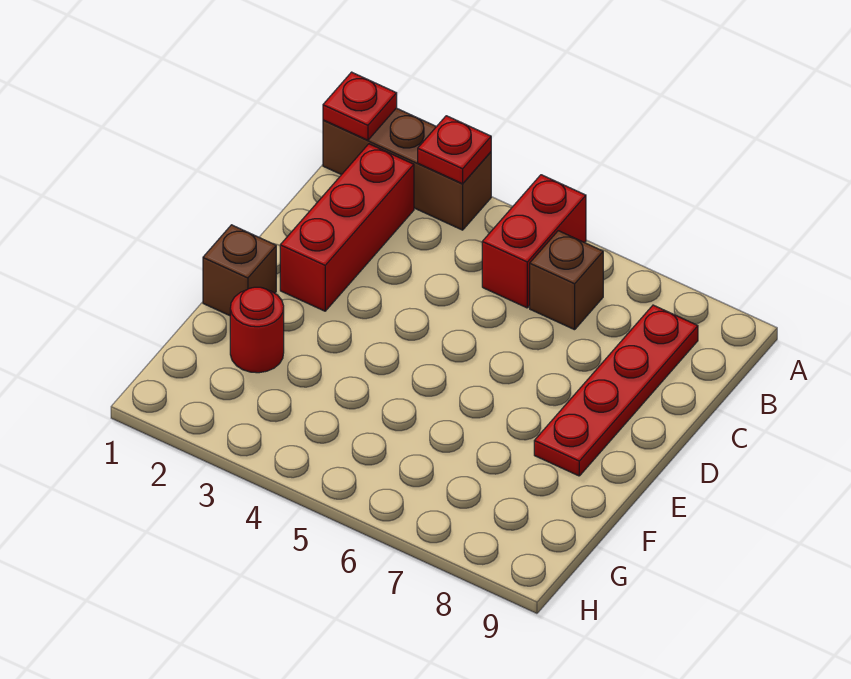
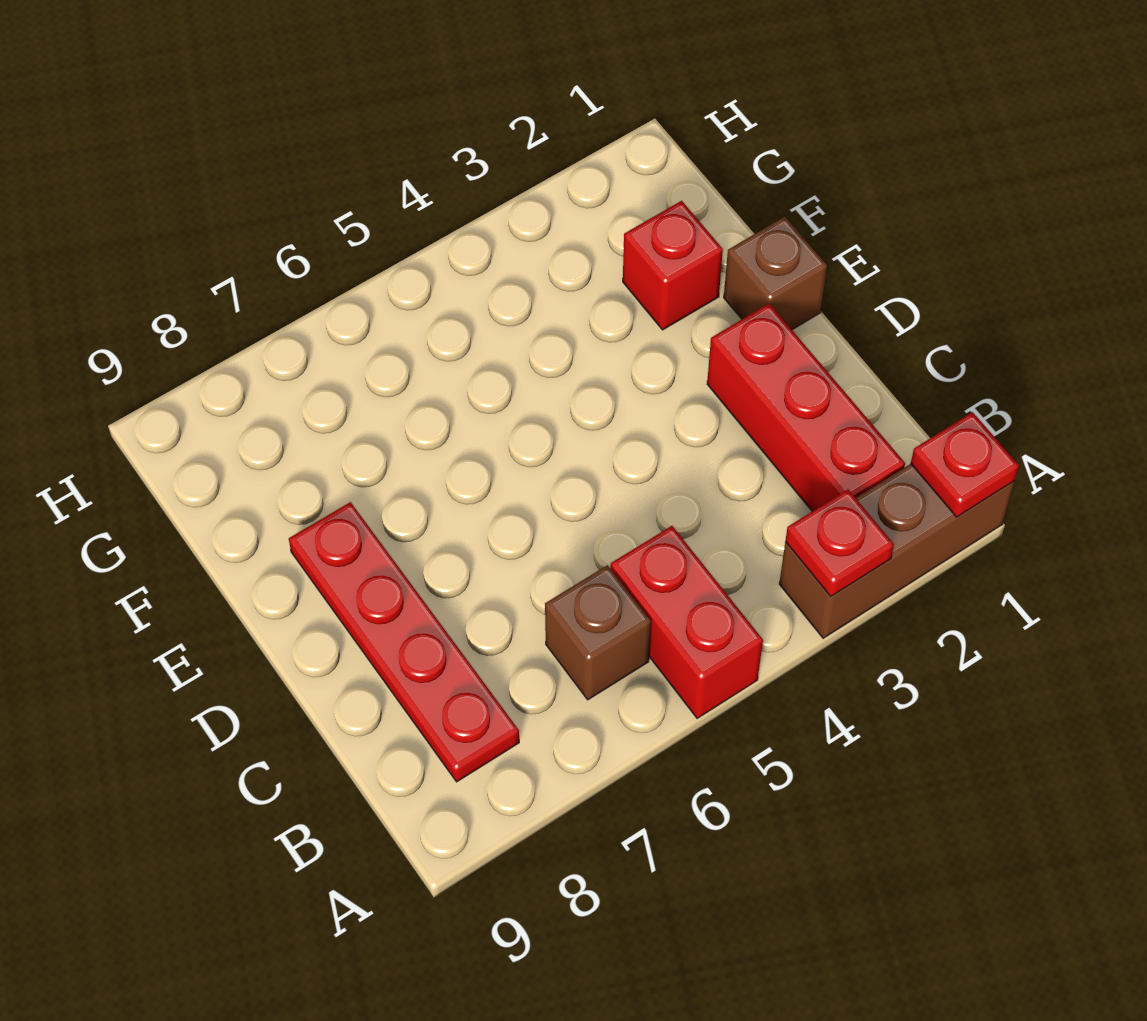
red 1x1 round brick [230,287,284,373] -> red 1x1 brick [623,201,723,330]

